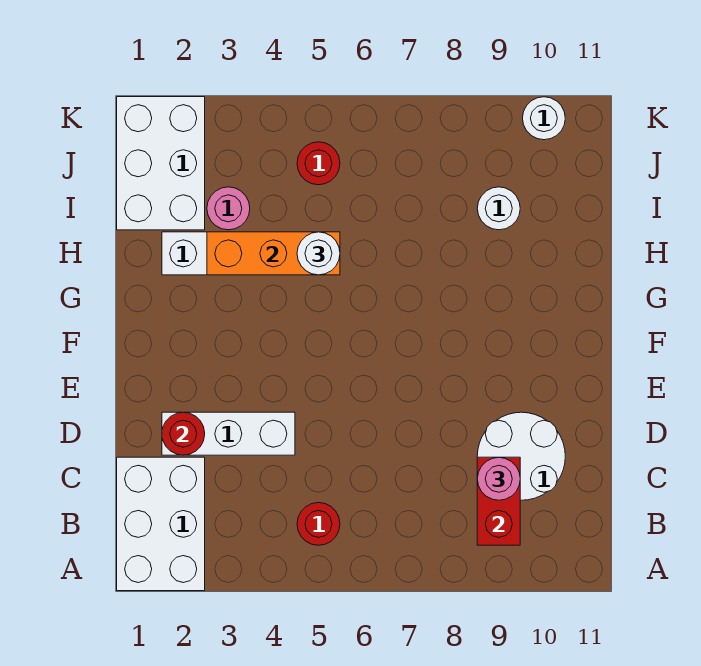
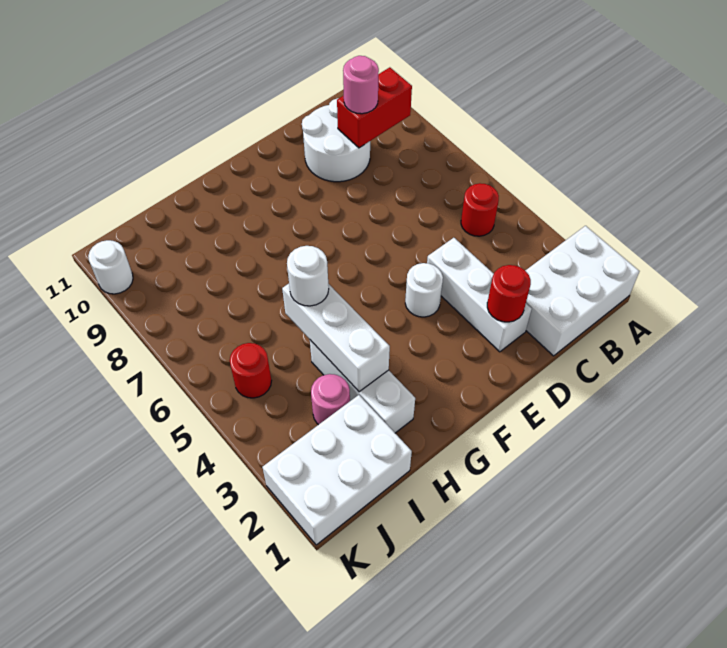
orange 1x3 brick [207,232,340,275] -> white 1x3 brick [282,284,390,392]
white 1x1 round brick [477,187,520,230] -> white 1x1 round brick moved to [405,263,443,317]

